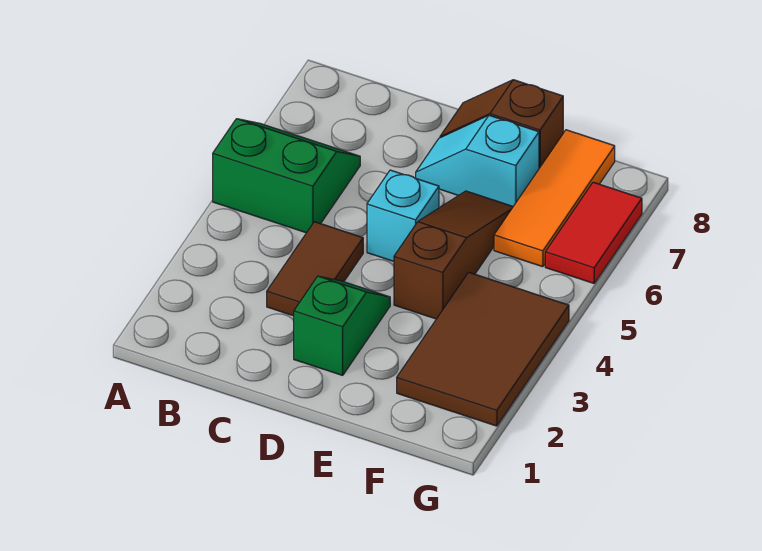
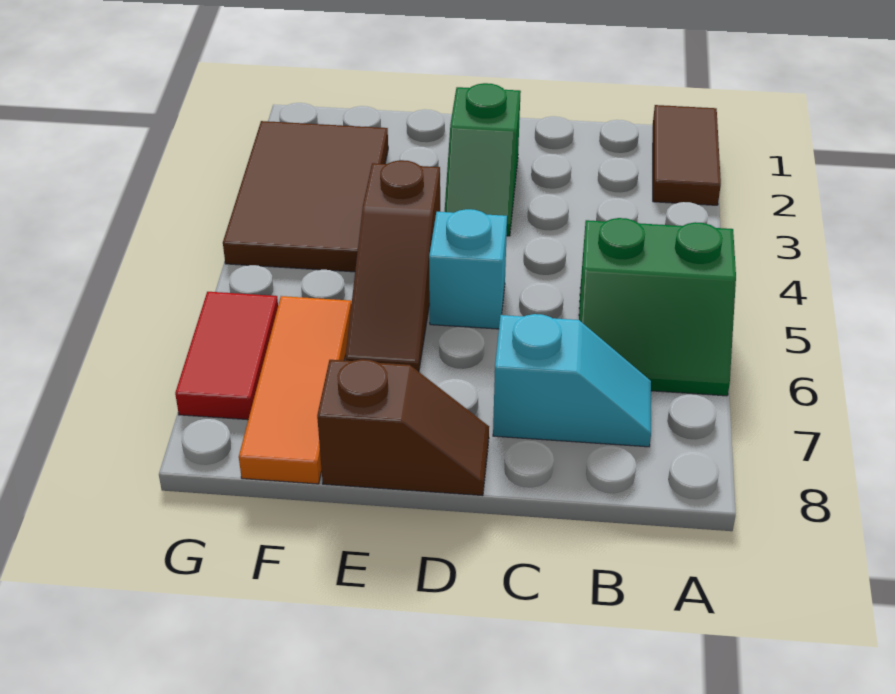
brown 1x2 tile [267,222,363,316] -> brown 1x2 tile moved to [653,105,721,205]
cyan 1x2 slope [416,115,539,206] -> cyan 1x2 slope moved to [493,314,651,447]

